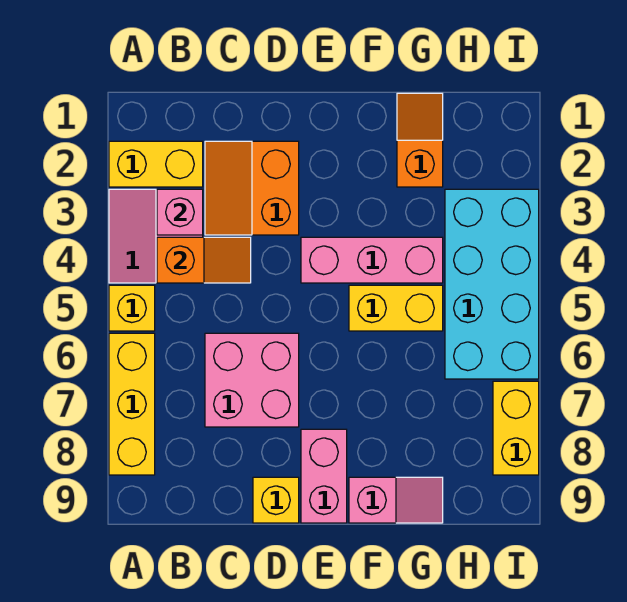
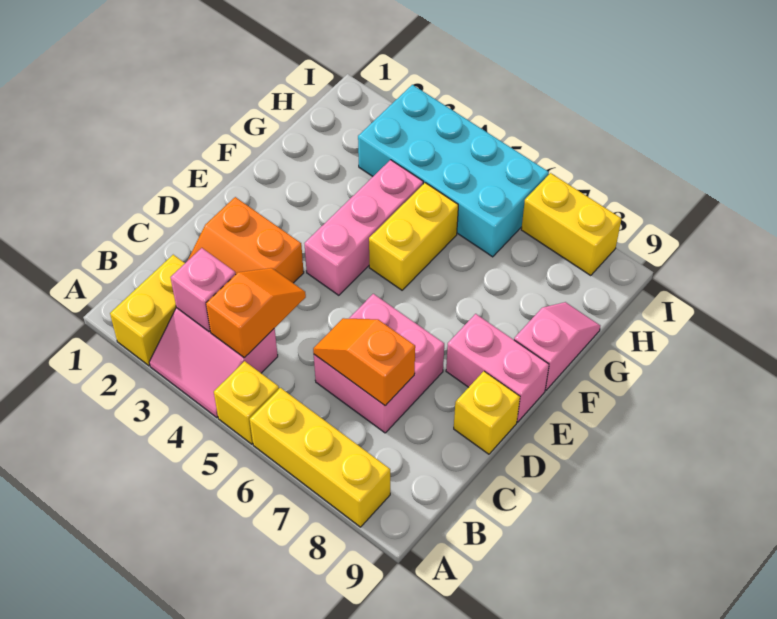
orange 1x2 slope [397,93,443,187] -> orange 1x2 slope moved to [313,318,415,406]

